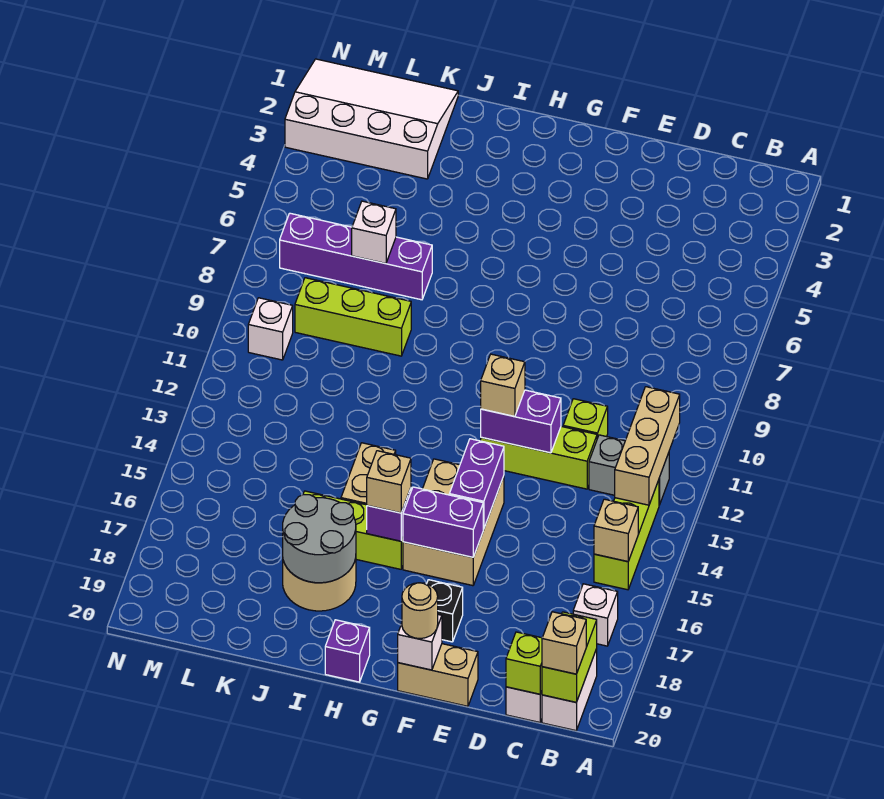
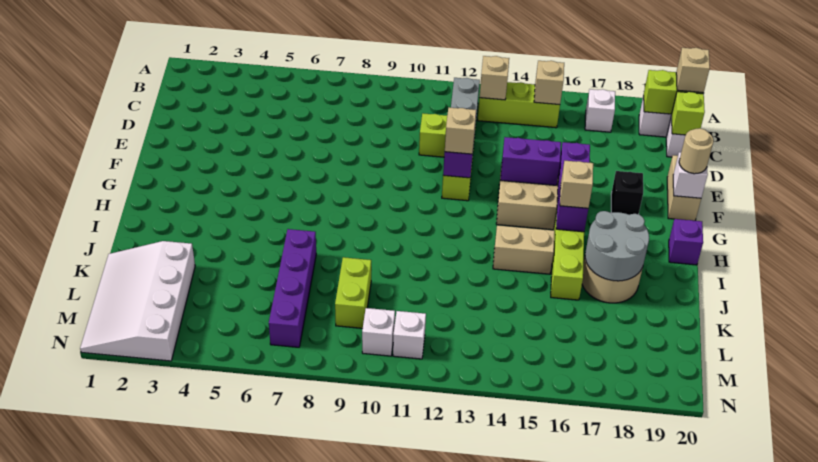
tan 1x3 brick [615,387,680,505] -> tan 1x1 brick [479,56,509,100]
lime 1x3 brick [295,278,411,356] -> lime 1x2 brick [335,257,371,328]
white 1x1 brick [352,201,396,263] -> white 1x1 brick moved to [393,311,426,359]

